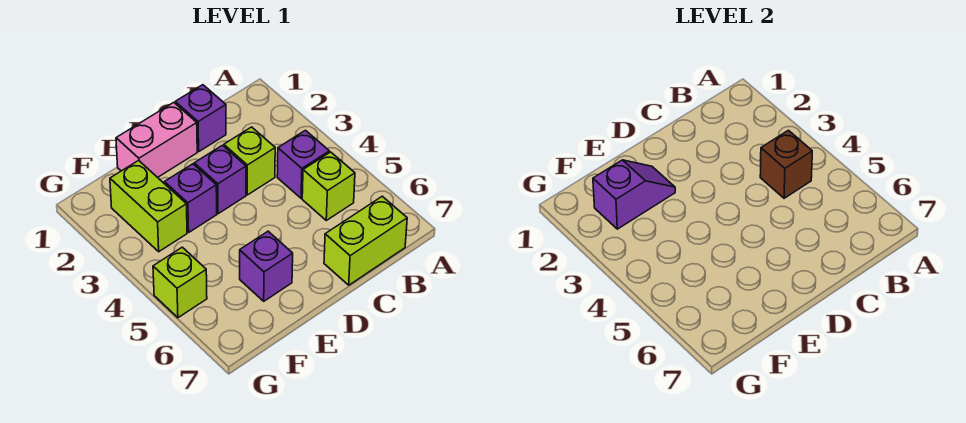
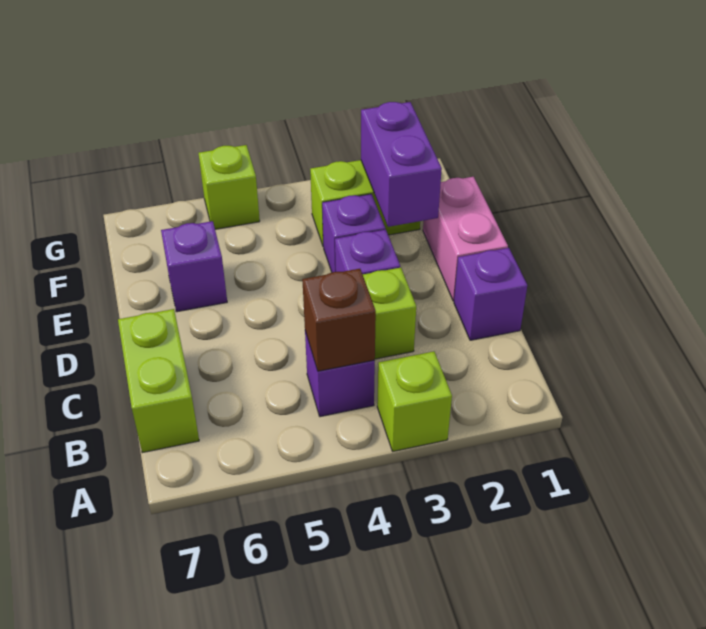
lime 1x1 brick [302,152,355,220] -> lime 1x1 brick moved to [377,351,452,451]
purple 1x2 slope [593,160,675,229] -> purple 1x2 brick [361,102,442,227]

